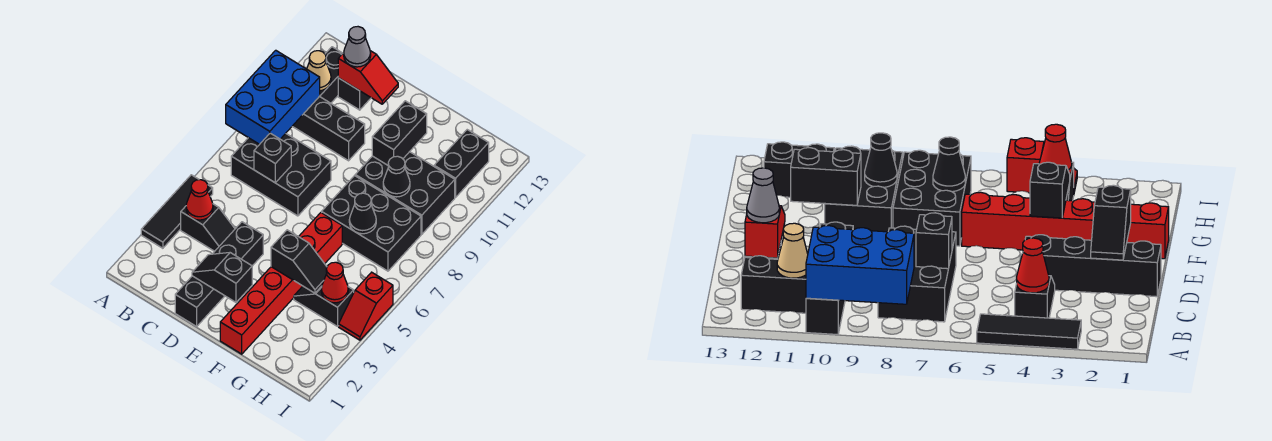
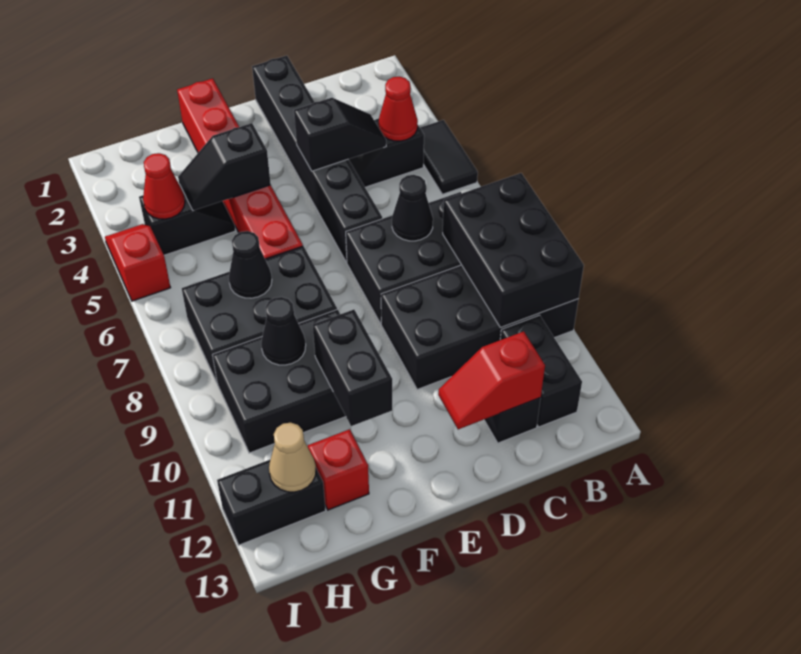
black 1x3 tile [141,175,213,248] -> black 1x2 tile [420,120,478,194]
blue 2x3 brick [226,50,320,144] -> black 2x3 brick [443,173,584,327]
black 1x4 brick [292,96,365,161] -> black 2x4 brick [381,265,578,389]
tan 1x1 cone [307,51,331,91] -> tan 1x1 cone moved to [269,423,316,492]
black 1x1 brick [254,133,291,183] -> black 1x1 cone [392,175,433,241]
grey 1x1 cone [344,27,371,67] -> none
black 1x4 brick [175,222,263,326] -> black 1x6 brick [252,56,382,262]
black 1x2 slope [192,253,252,302] -> black 1x2 slope moved to [294,98,386,171]
none -> red 1x1 brick [308,429,369,510]
black 1x2 brick [434,130,489,197] -> black 1x2 brick turned to [217,460,326,545]

